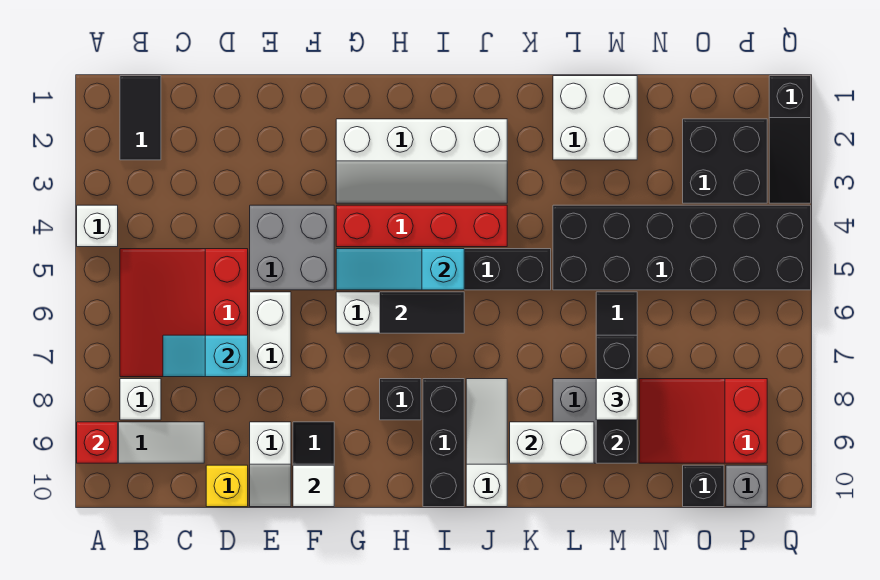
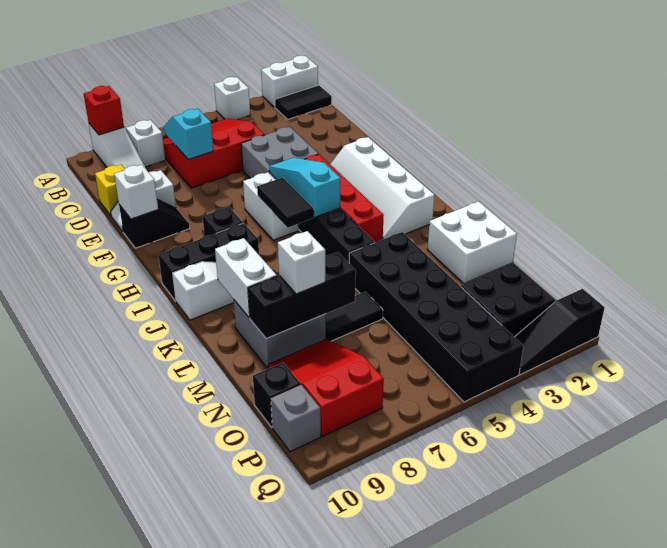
white 1x2 brick [250,292,291,377] -> white 1x2 brick moved to [261,55,318,107]
white 1x1 tile [293,465,334,507] -> white 1x1 brick [114,165,158,219]

